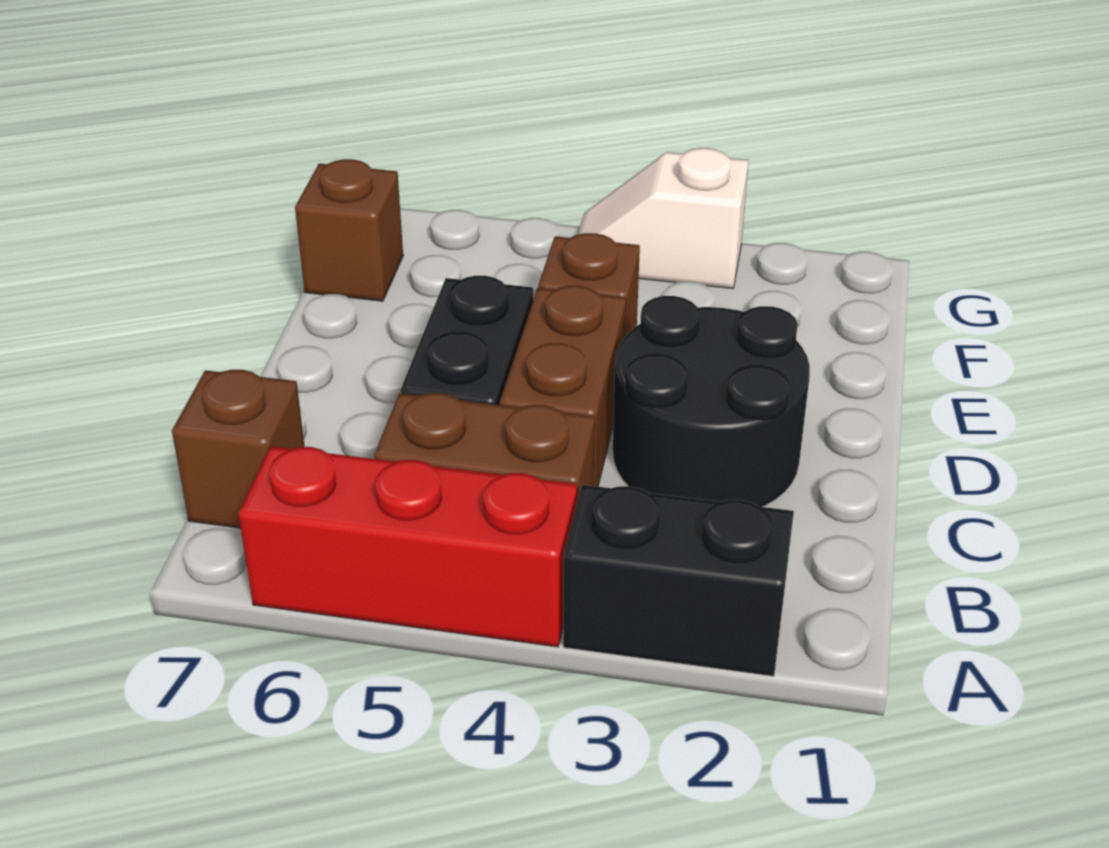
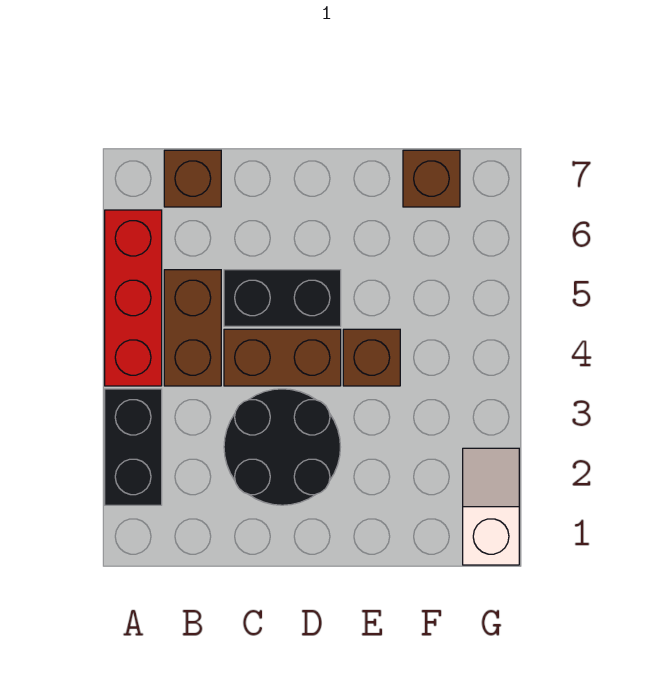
white 1x2 slope [577,148,749,289] -> white 1x2 slope moved to [463,448,519,565]

